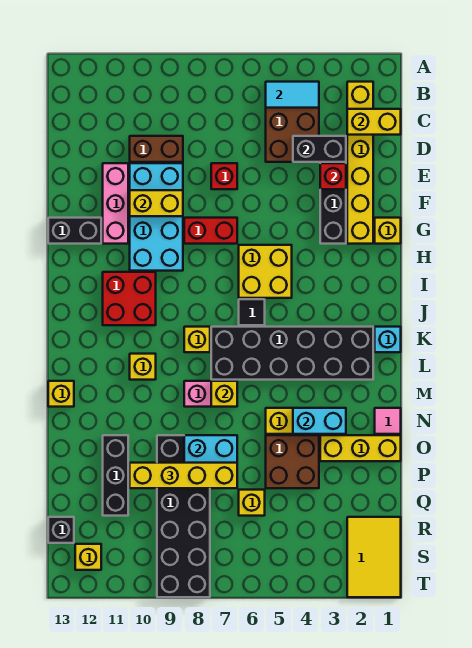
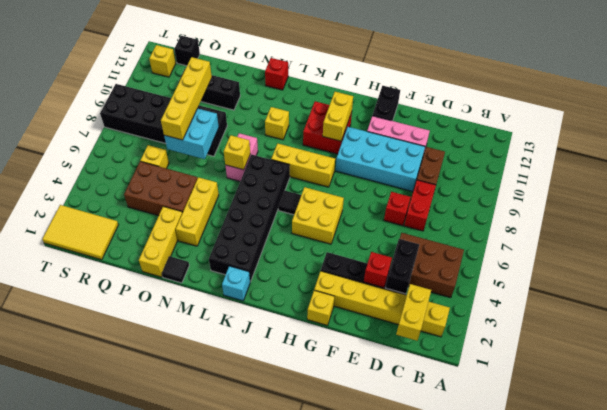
cyan 1x2 tile [266,82,319,108] -> none
yellow 1x2 brick [130,190,183,216] -> yellow 1x2 brick moved to [323,92,353,141]
red 1x2 brick [184,218,237,244] -> red 1x2 brick moved to [404,180,436,231]
yellow 1x1 brick [184,327,210,352] -> yellow 1x3 brick [271,144,335,187]
yellow 1x1 brick [48,381,74,407] -> red 1x1 brick [265,58,288,90]
pink 1x1 tile [375,408,401,434] -> black 1x1 tile [162,256,189,283]
cyan 1x2 brick [293,408,346,434] -> none
brown 2x2 brick [266,435,319,488] -> brown 2x3 brick [124,161,198,216]

